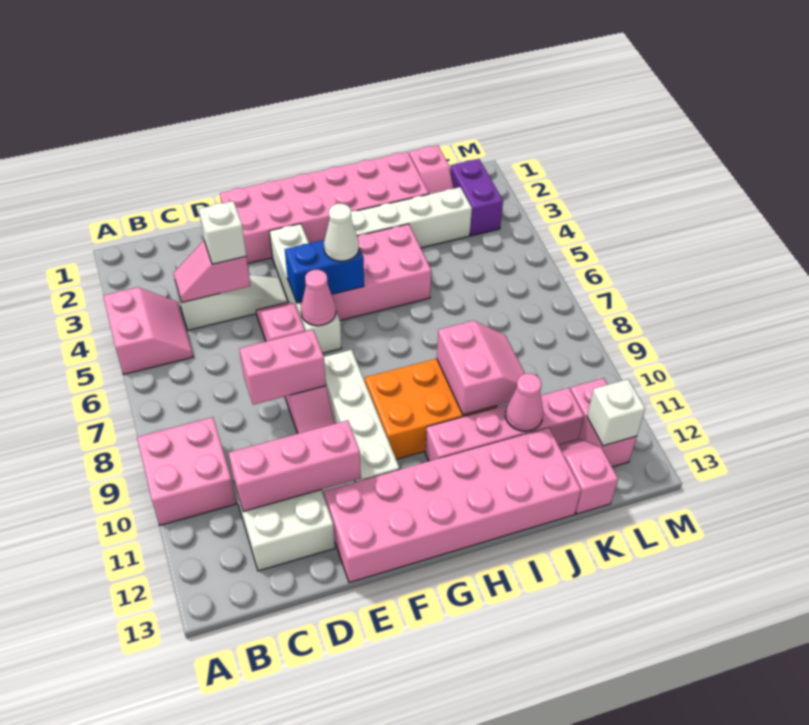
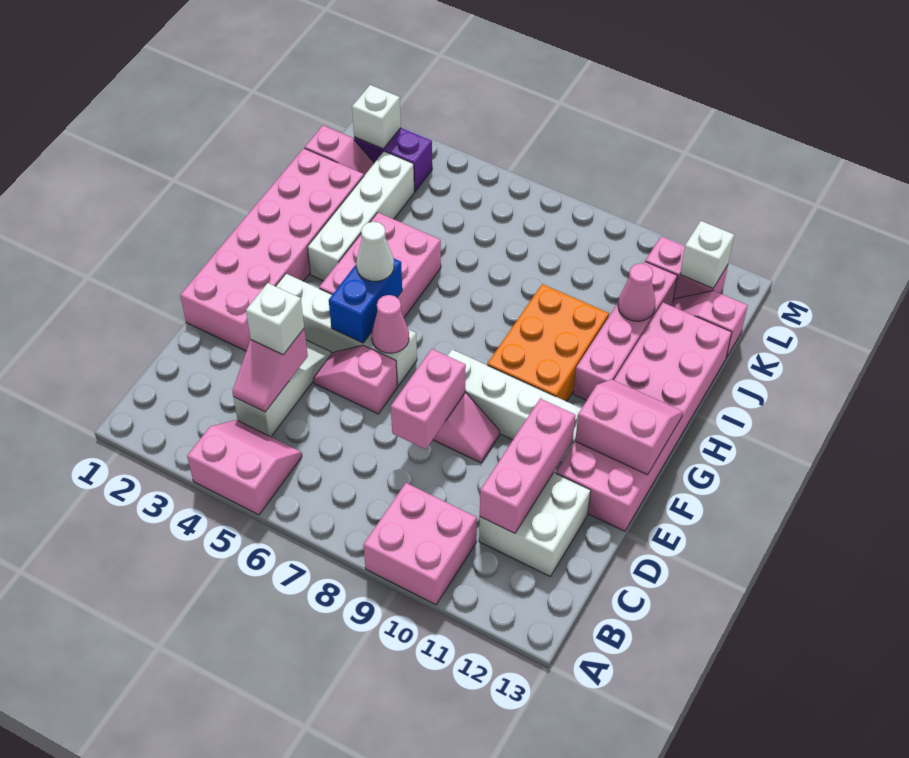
pink 2x2 slope [437,321,525,415] -> pink 2x2 slope moved to [575,379,683,475]
none -> white 1x1 brick [352,85,401,149]

